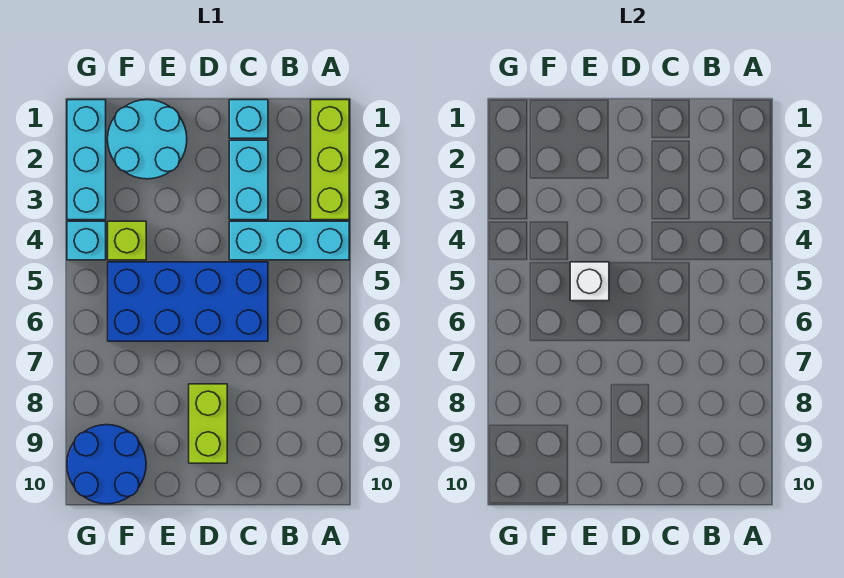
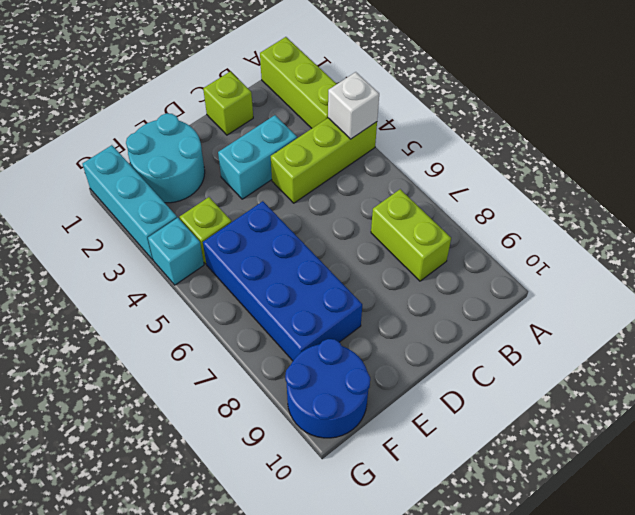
cyan 1x3 brick [229,221,349,260] -> lime 1x3 brick [271,118,377,203]
cyan 1x1 brick [229,100,268,138] -> lime 1x1 brick [203,71,253,135]
cyan 1x2 brick [229,140,268,220] -> cyan 1x2 brick turned to [218,115,297,199]
blue 2x4 brick [108,262,268,341] -> blue 2x4 brick turned to [203,201,362,361]
lime 1x2 brick [189,384,227,463] -> lime 1x2 brick moved to [371,189,451,281]
white 1x1 brick [570,262,609,301] -> white 1x1 brick moved to [328,72,379,139]

